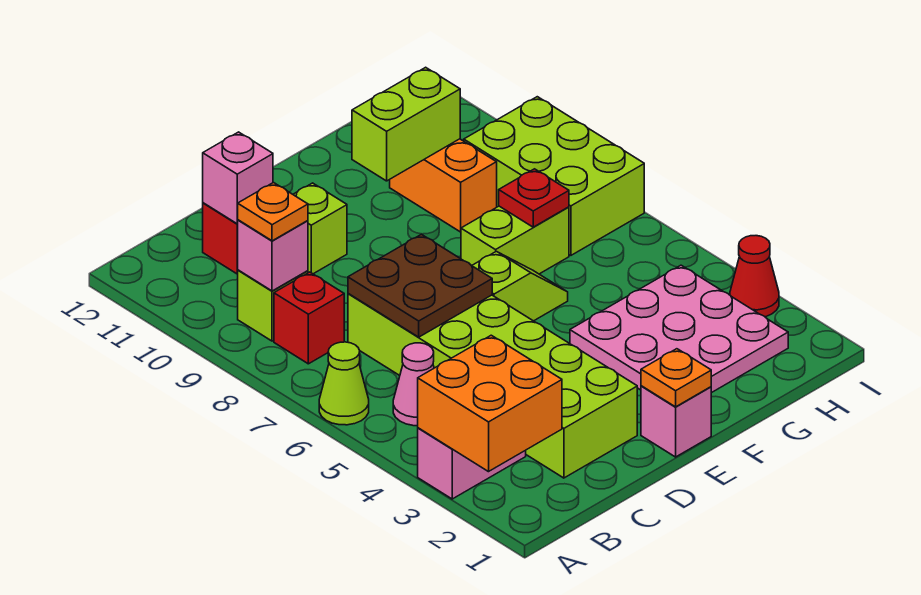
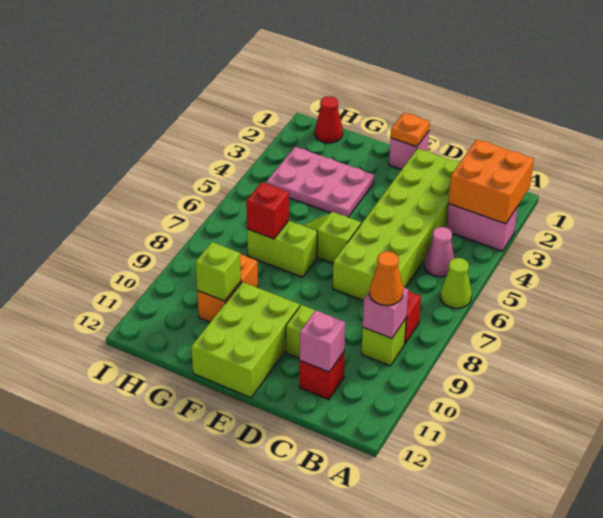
orange 1x1 plate [238,183,308,241] -> orange 1x1 cone [370,251,403,306]
brown 2x2 plate [348,234,492,337] -> none
pink 3x3 plate [570,265,788,393] -> pink 2x3 plate [267,147,374,217]
lime 1x2 brick [352,67,460,181] -> lime 1x1 brick [195,242,241,301]
red 1x1 plate [499,169,569,227] -> red 1x1 brick [246,182,289,239]
lime 2x3 brick [464,97,644,255] -> lime 2x3 brick moved to [191,282,300,398]
red 1x1 cone [730,236,779,317] -> red 1x1 cone moved to [315,96,343,143]

